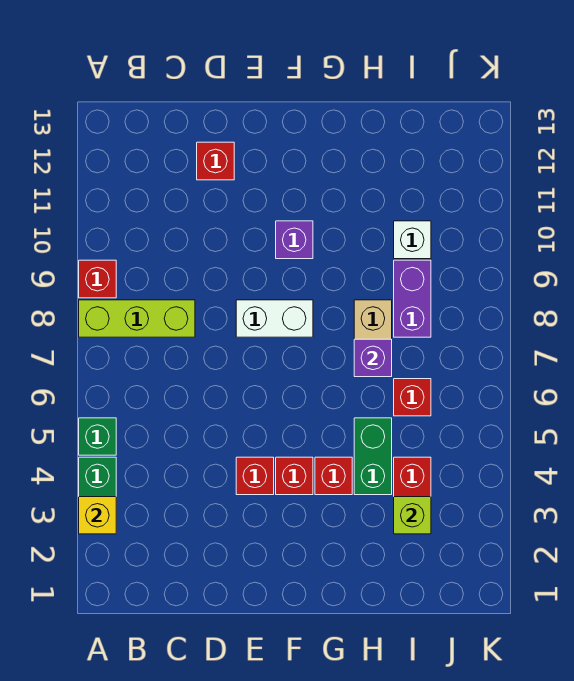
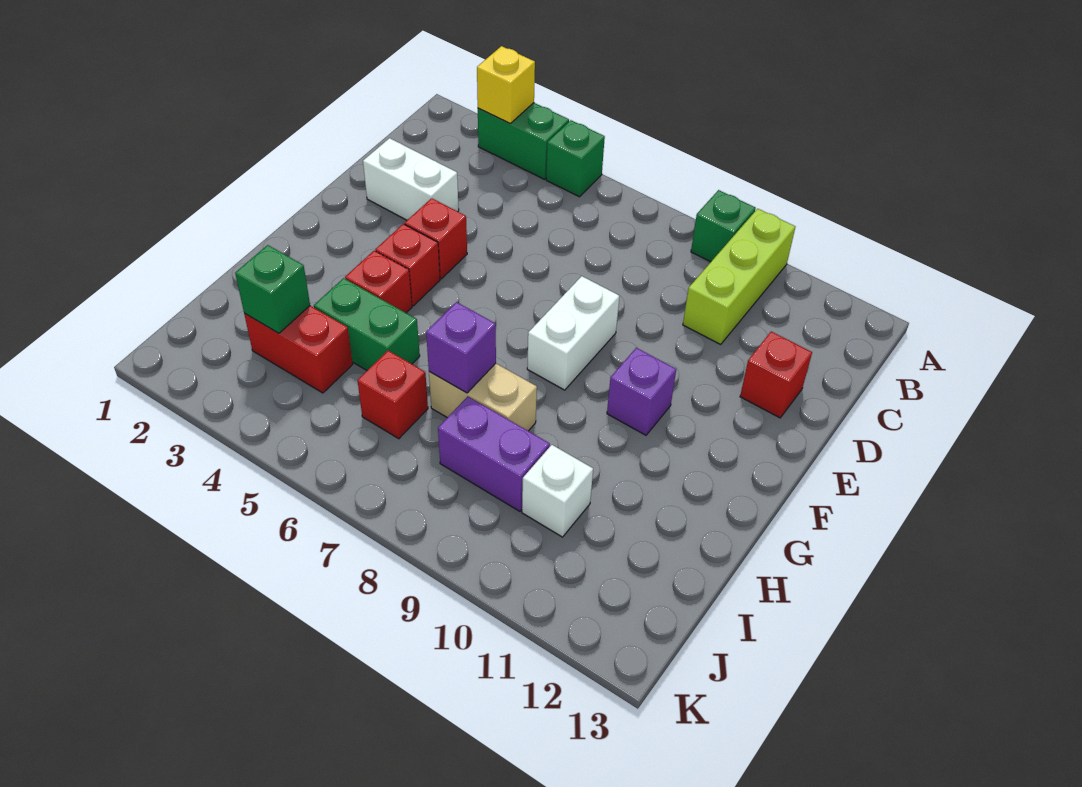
lime 1x3 brick [79,300,195,337] -> lime 1x3 brick moved to [683,209,795,344]
red 1x1 brick [79,260,116,298] -> green 1x1 brick [691,190,756,262]
none -> white 1x2 brick [363,138,459,220]
lime 1x1 brick [394,497,431,534] -> green 1x1 brick [235,245,310,333]

